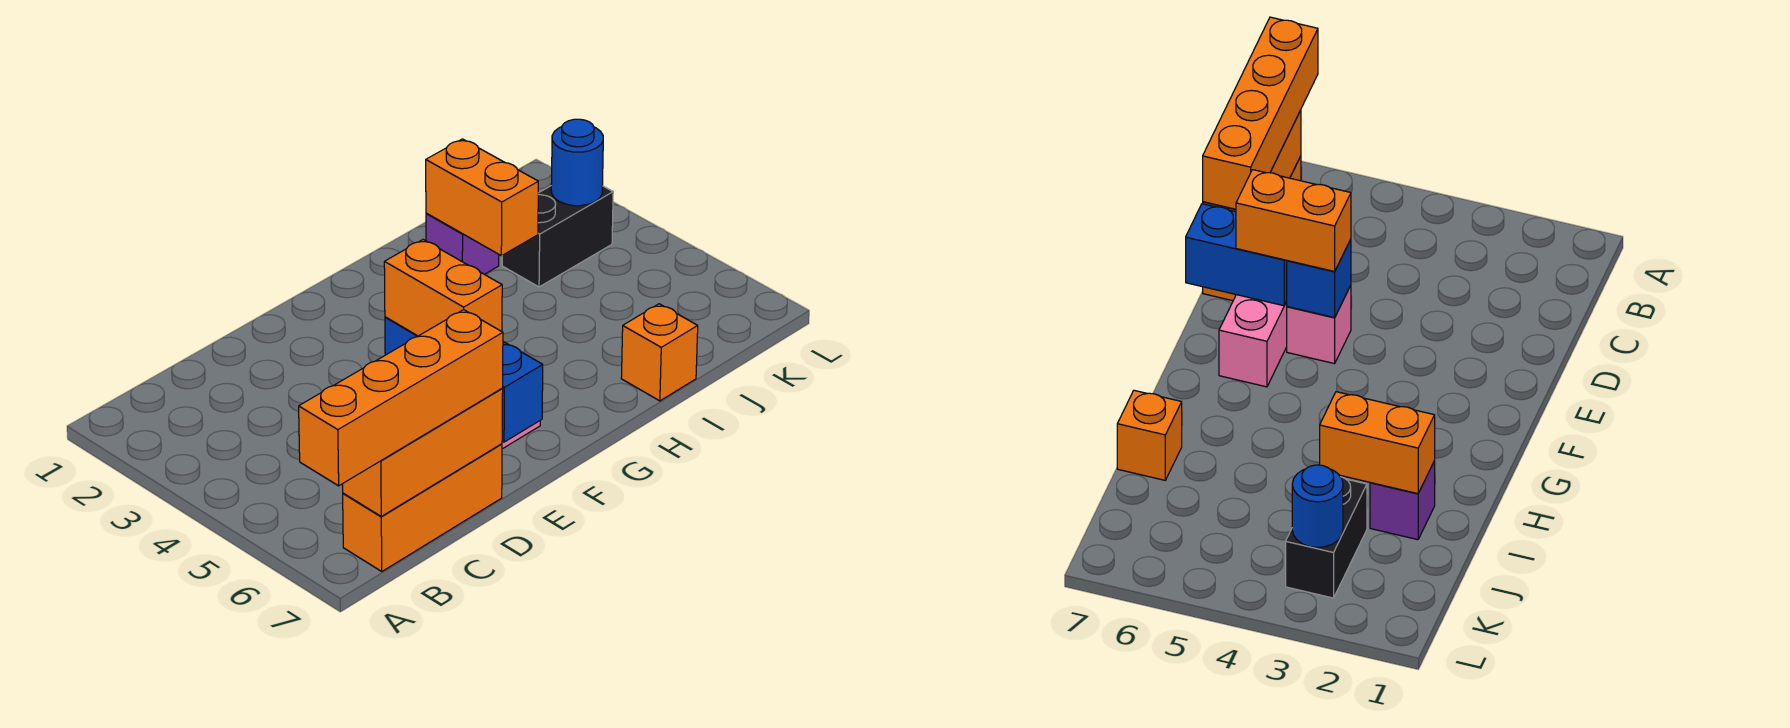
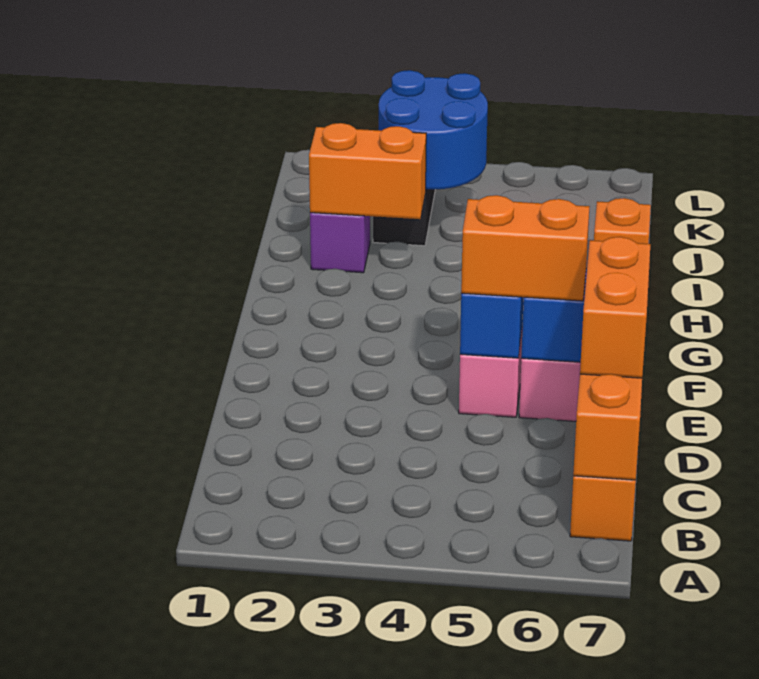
orange 1x4 brick [299,310,503,486] -> orange 1x2 brick [580,237,650,378]
blue 1x1 round brick [551,119,603,206] -> blue 2x2 round brick [379,70,488,189]

